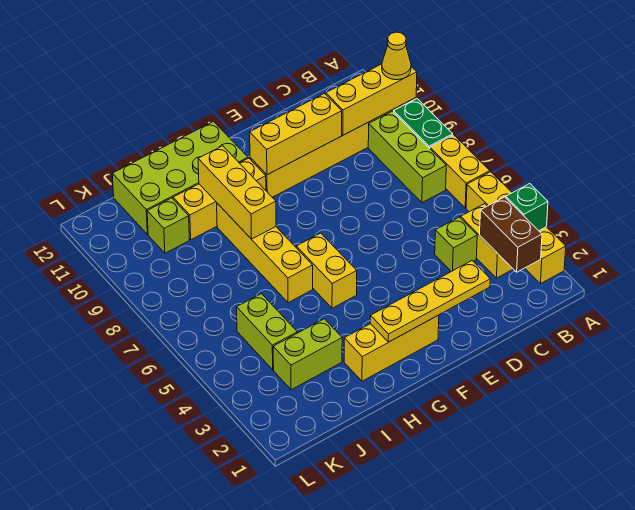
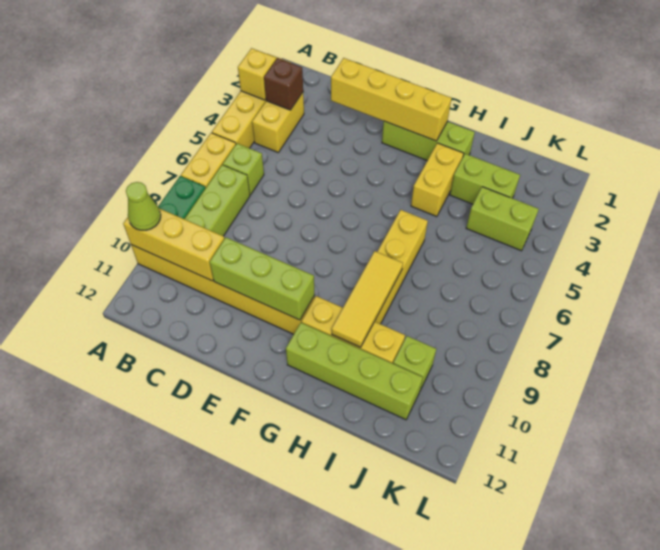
green 1x1 brick [506,184,548,231] -> yellow 1x1 brick [238,48,276,100]
yellow 1x1 cone [382,32,411,80] -> lime 1x1 cone [126,182,161,230]
brown 1x2 brick [480,197,542,272] -> brown 1x1 brick [264,58,303,110]
lime 1x1 brick [435,217,477,272] -> lime 1x1 brick moved to [223,143,264,195]
yellow 1x4 plate [370,261,490,342] -> yellow 1x4 brick [331,58,452,141]
yellow 1x3 brick [250,94,342,175] -> lime 1x3 brick [210,237,315,320]
yellow 1x3 brick [344,315,439,381] -> lime 1x3 brick [382,121,475,161]
yellow 1x2 brick [296,233,357,308] -> yellow 1x2 brick moved to [411,143,464,217]
lime 2x4 brick [112,122,248,234] -> lime 1x4 brick [286,322,423,420]
yellow 1x3 brick [198,146,276,239] -> yellow 1x3 tile [332,251,403,347]
lime 1x2 brick [237,294,297,370] -> lime 1x2 brick turned to [466,187,539,251]

